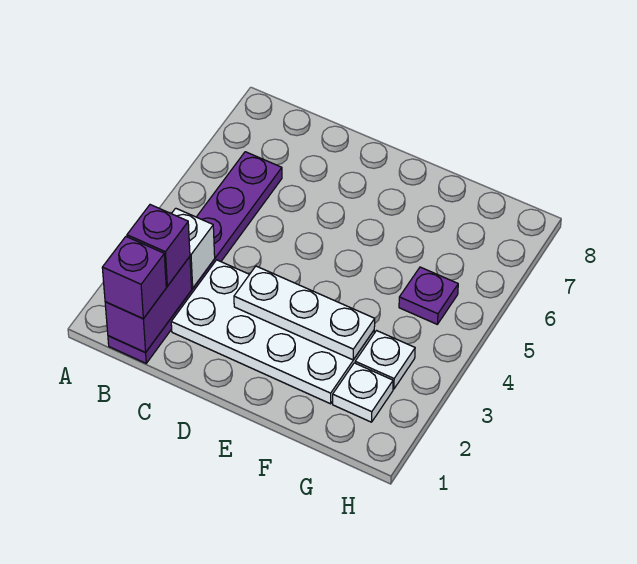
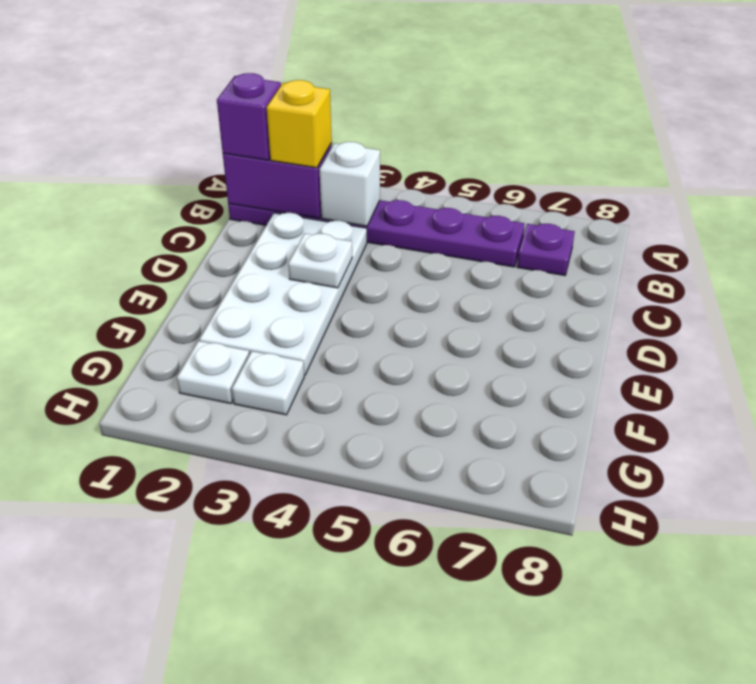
purple 1x1 brick [127,205,190,286] -> yellow 1x1 brick [267,80,332,168]
white 1x3 plate [234,266,375,360] -> white 1x1 plate [288,233,352,288]
purple 1x1 plate [399,267,458,324] -> purple 1x1 plate moved to [517,224,575,275]

